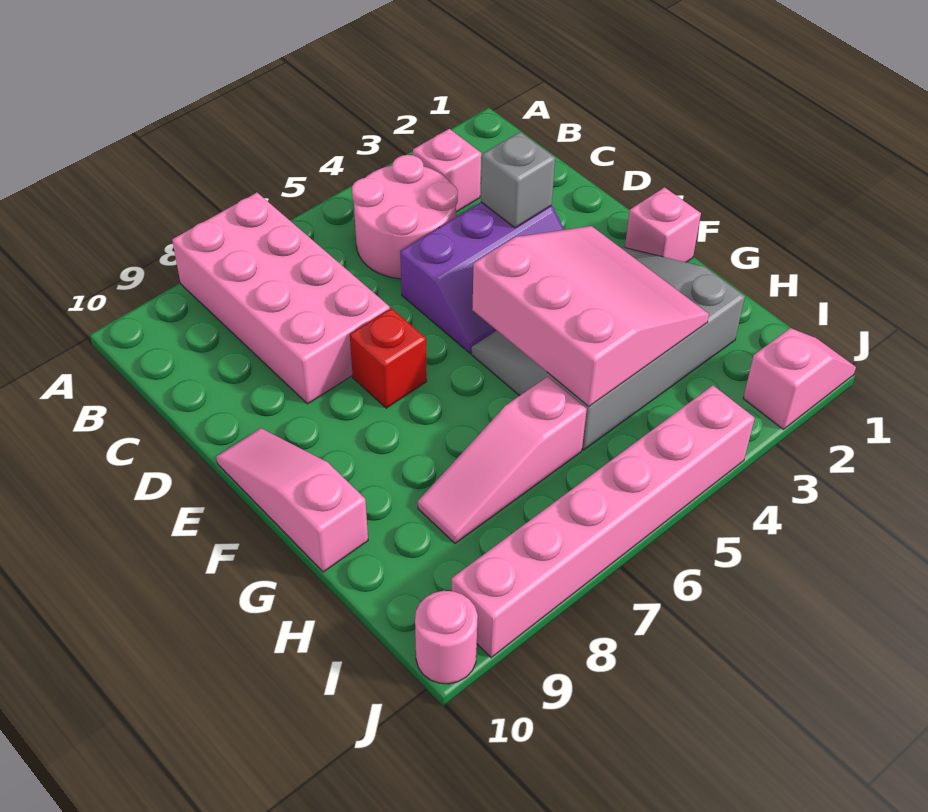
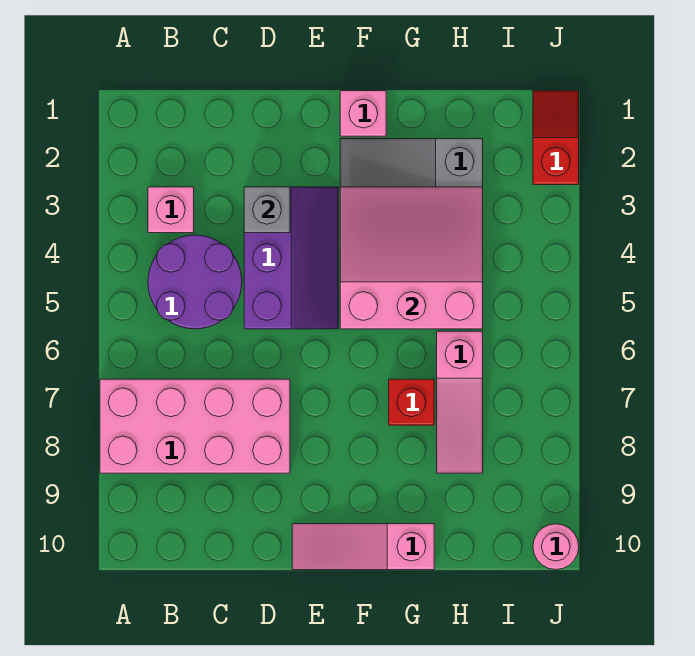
pink 2x2 round brick [352,155,458,279] -> purple 2x2 round brick [148,235,242,329]
red 1x1 brick [350,308,427,408] -> red 1x1 brick moved to [389,379,434,425]
pink 1x2 slope [743,328,856,429] -> red 1x2 slope [533,91,579,185]
pink 1x6 brick [452,385,755,658] -> none

